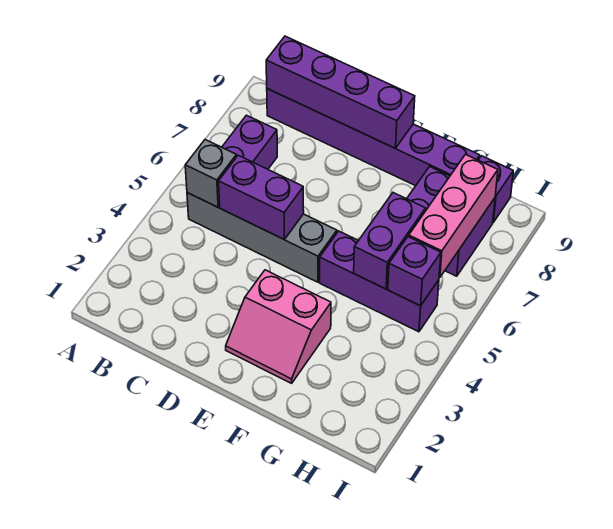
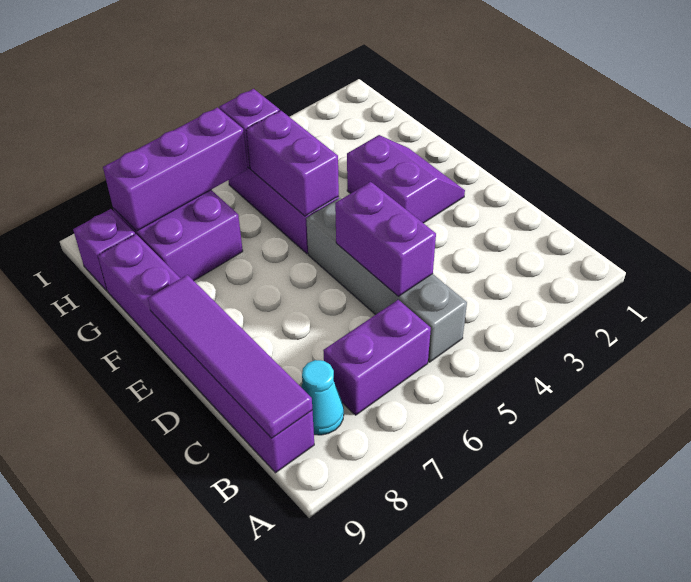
grey 1x1 brick [185,140,237,207] -> none
none -> cyan 1x1 cone [301,360,344,435]
purple 1x4 brick [266,36,415,148] -> purple 1x4 tile [148,275,312,438]
pink 2x2 slope [226,270,331,383] -> purple 2x2 slope [347,135,465,223]
purple 1x2 brick [354,193,426,289] -> purple 1x2 brick turned to [246,111,339,216]
pink 1x3 brick [409,155,498,278] -> purple 1x3 brick [103,108,247,231]

